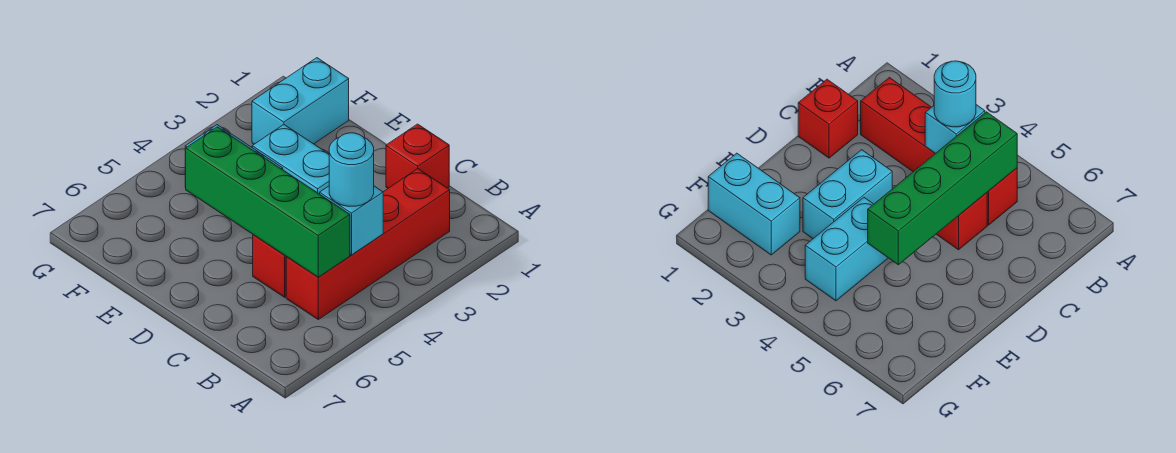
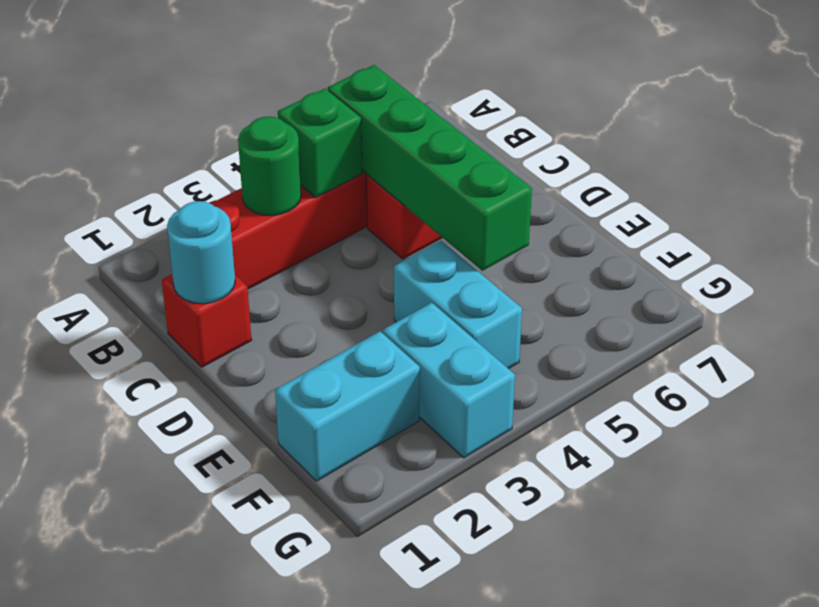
none -> green 1x1 round brick [238,117,301,216]
cyan 1x1 brick [320,186,383,255] -> green 1x1 brick [278,88,362,198]
cyan 1x1 round brick [329,133,374,206] -> cyan 1x1 round brick moved to [167,201,235,304]
cyan 1x2 brick [252,125,329,194] -> cyan 1x2 brick moved to [383,303,515,458]

